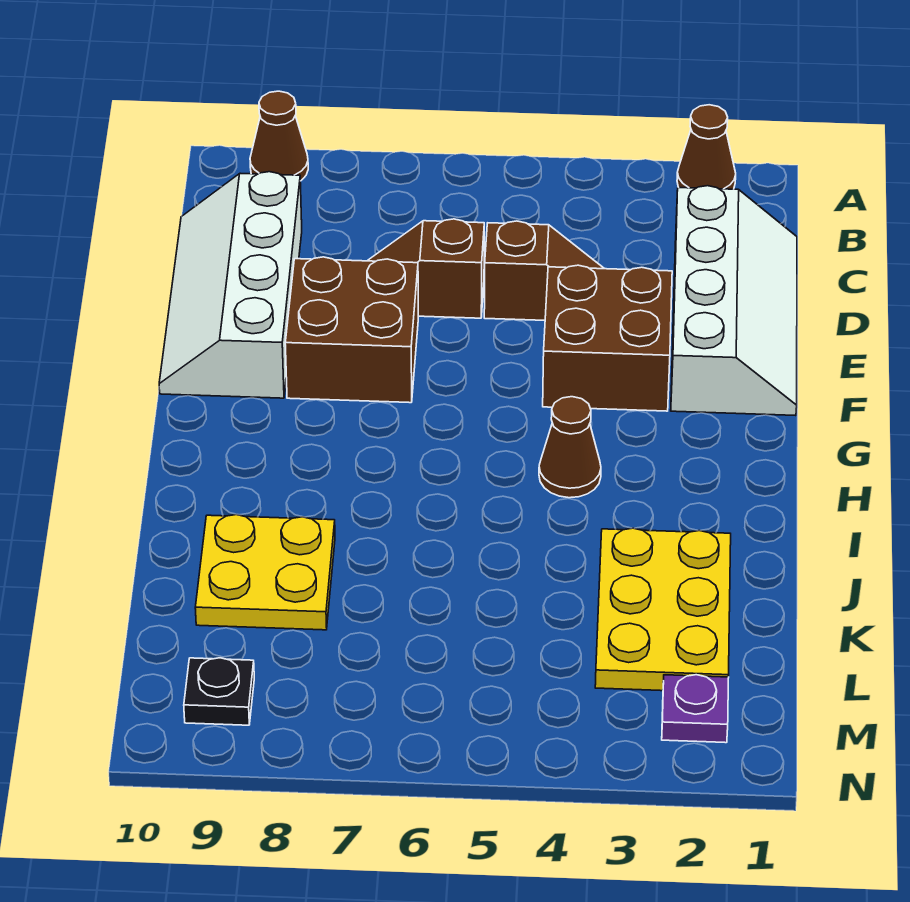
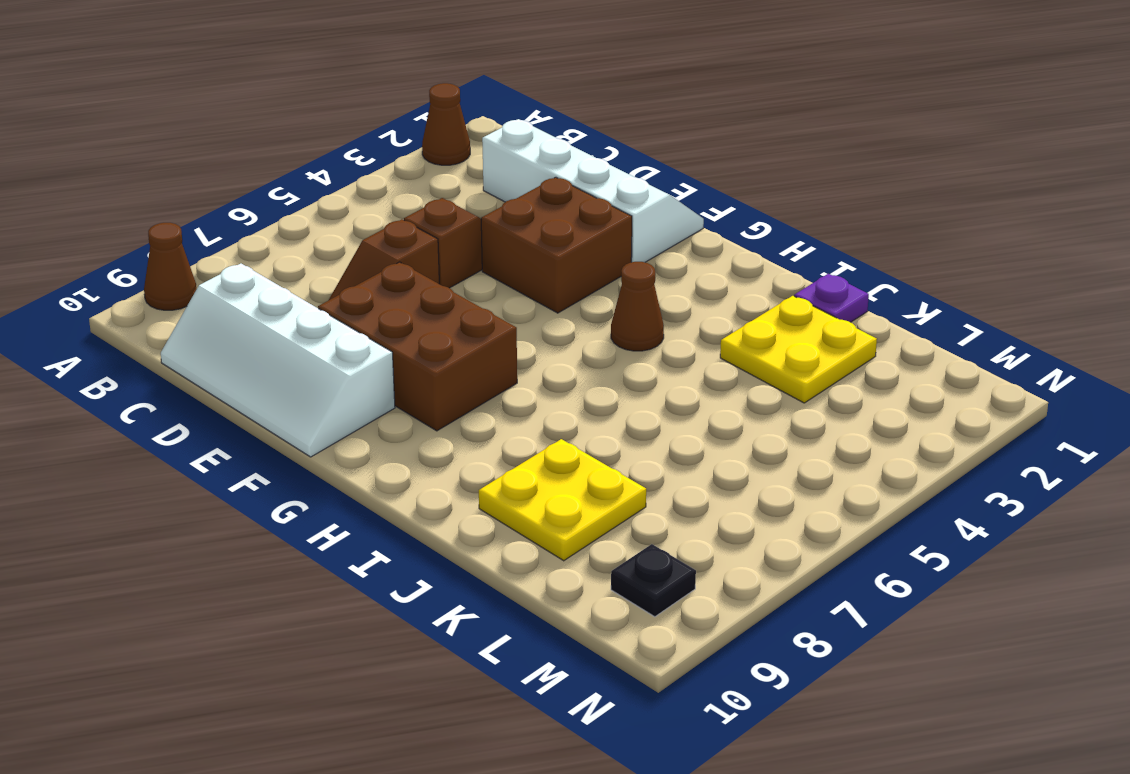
brown 2x2 brick [285,257,418,403] -> brown 2x3 brick [318,262,517,431]
yellow 2x3 plate [595,528,731,691] -> yellow 2x2 plate [720,296,877,403]
purple 1x1 plate [662,675,729,743] -> purple 1x1 plate moved to [794,274,869,322]

